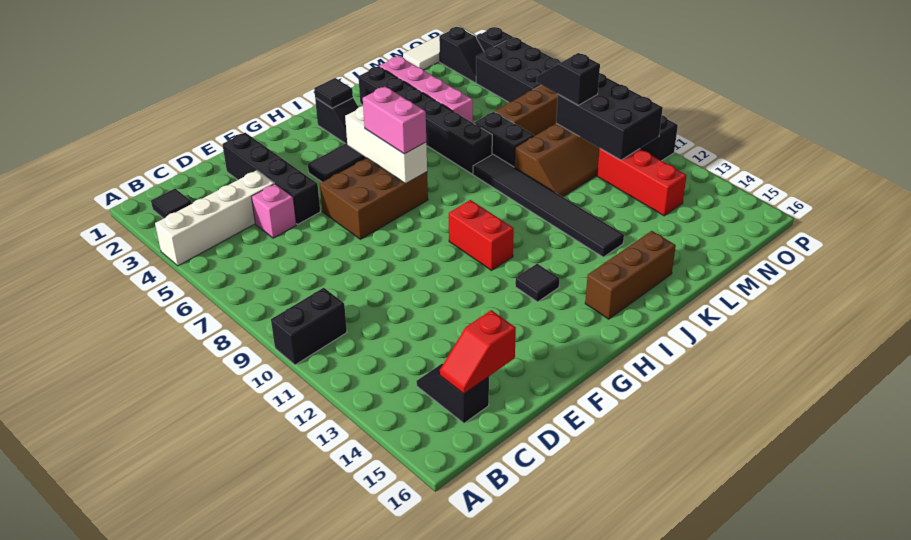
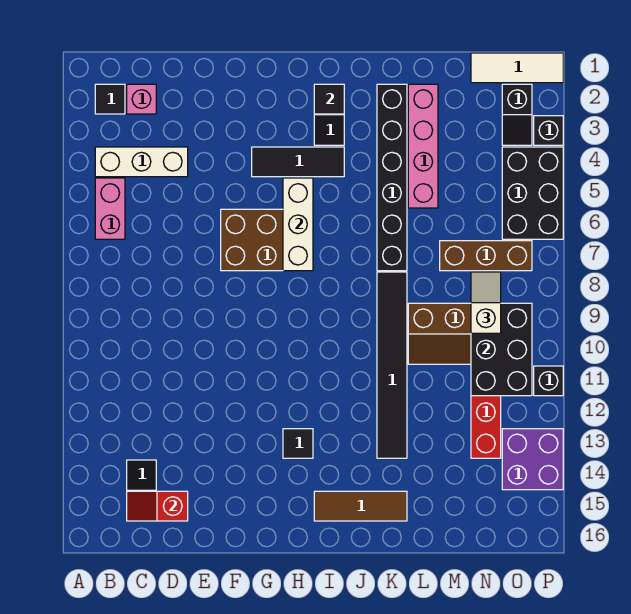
white 1x4 brick [155,170,274,266] -> white 1x3 brick [95,147,188,177]
black 1x2 brick [271,288,347,365] -> none
pink 1x1 brick [252,184,296,238] -> pink 1x1 brick moved to [127,84,156,114]
black 1x4 brick [222,133,320,224] -> none
pink 1x2 brick [363,87,426,154] -> pink 1x2 brick moved to [95,178,125,239]
red 1x2 brick [449,200,514,270] -> none
brown 1x3 brick [585,231,676,319] -> brown 1x3 tile [314,491,407,521]
black 1x2 brick [474,112,534,167] -> none
black 1x2 slope [536,53,600,105] -> white 1x2 slope [471,272,501,333]
none -> purple 2x2 brick [502,429,563,490]

